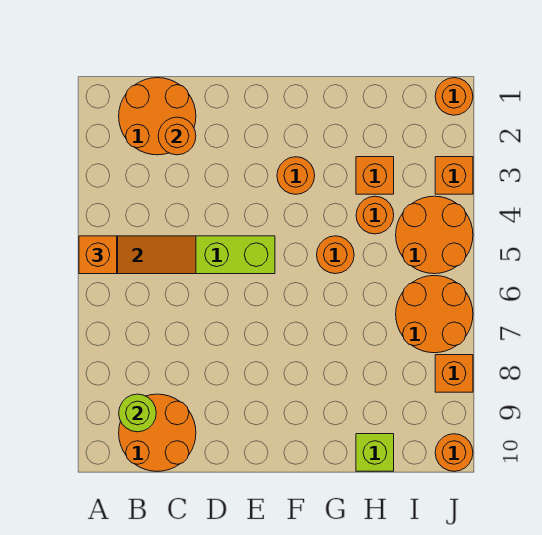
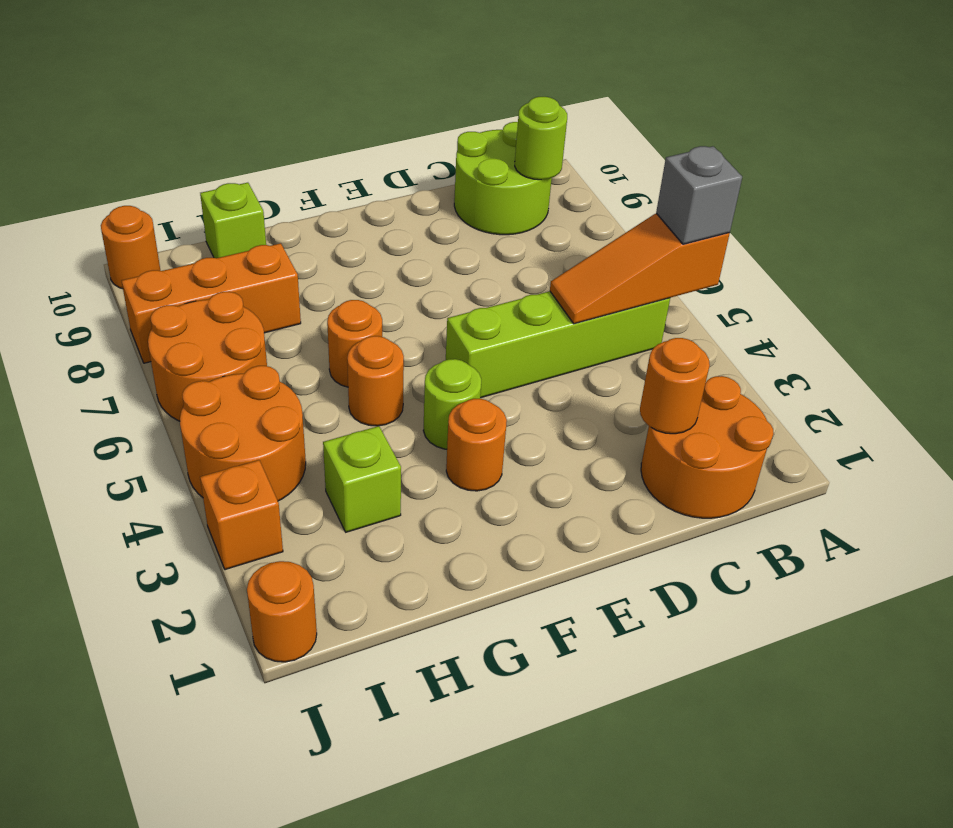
orange 1x1 brick [79,236,117,274] -> grey 1x1 brick [656,146,742,244]
orange 2x2 round brick [119,394,196,471] -> lime 2x2 round brick [454,122,552,235]
none -> lime 1x1 round brick [423,359,481,449]
orange 1x1 brick [356,157,394,194] -> lime 1x1 brick [323,426,401,532]
orange 1x1 round brick [356,196,394,234] -> orange 1x1 round brick moved to [327,300,382,387]
orange 1x1 brick [435,355,473,392] -> orange 1x3 brick [122,243,301,363]

